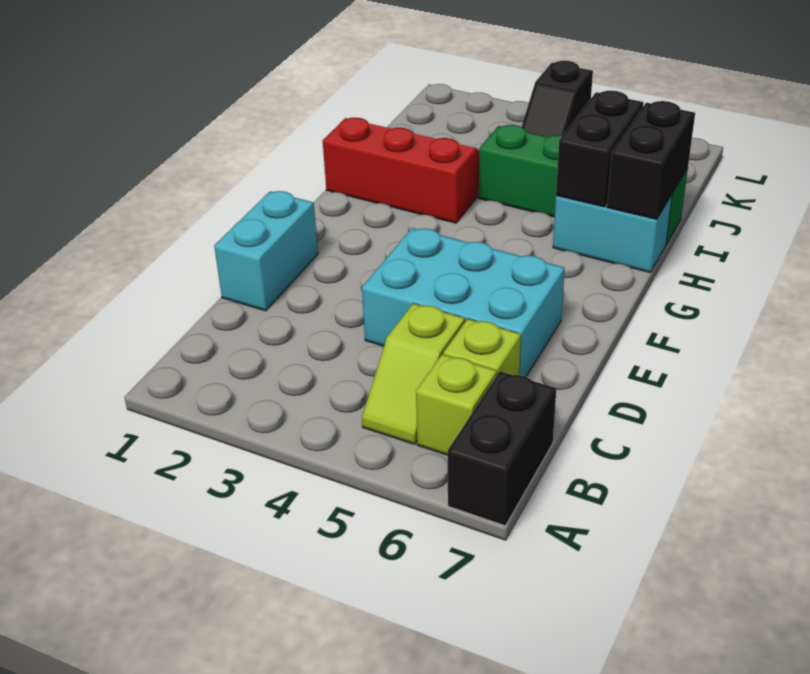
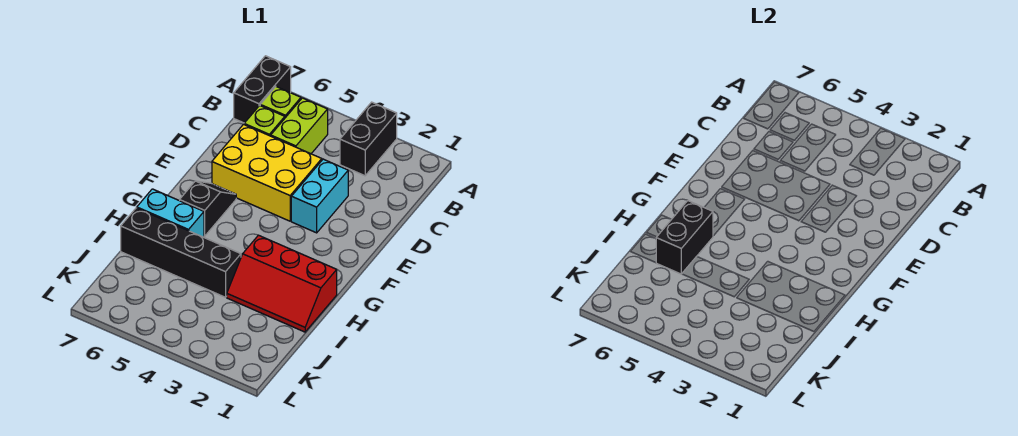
lime 1x2 slope [362,303,465,444] -> lime 1x2 brick [271,98,328,154]
cyan 1x2 brick [214,191,318,311] -> cyan 1x2 brick moved to [291,159,348,233]
cyan 2x3 brick [362,228,565,377] -> yellow 2x3 brick [212,124,322,221]
black 1x2 brick [607,101,695,219] -> black 1x2 brick moved to [340,102,397,176]
green 1x4 brick [479,125,688,244] -> black 1x4 brick [121,208,241,297]
black 1x2 slope [522,61,593,137] -> black 1x2 slope moved to [180,181,236,236]

